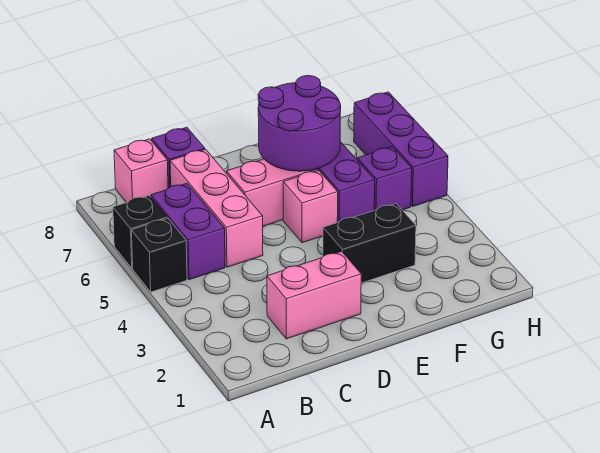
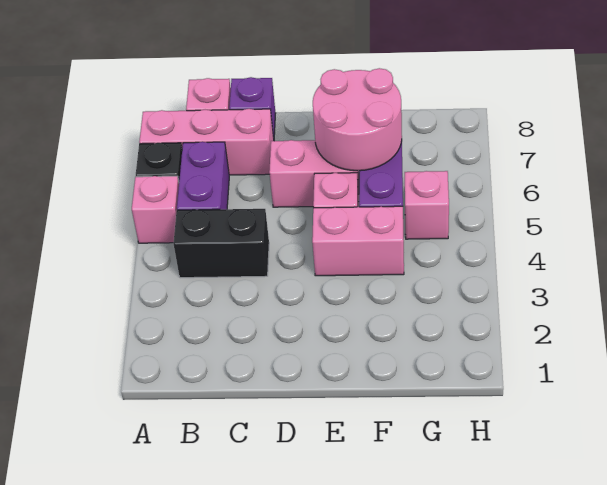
black 1x1 brick [131,218,187,292] -> pink 1x1 brick [132,176,179,243]
pink 1x2 brick [267,251,361,339] -> pink 1x2 brick moved to [312,206,404,276]
pink 1x3 brick [170,149,263,267] -> pink 1x3 brick turned to [139,109,274,175]
black 1x2 brick [323,204,416,283] -> black 1x2 brick moved to [173,209,269,278]
purple 2x2 round brick [258,76,341,171] -> pink 2x2 round brick [313,68,402,171]
purple 1x1 brick [357,147,412,210] -> pink 1x1 brick [405,171,449,239]
purple 1x3 brick [354,92,448,206] -> none

